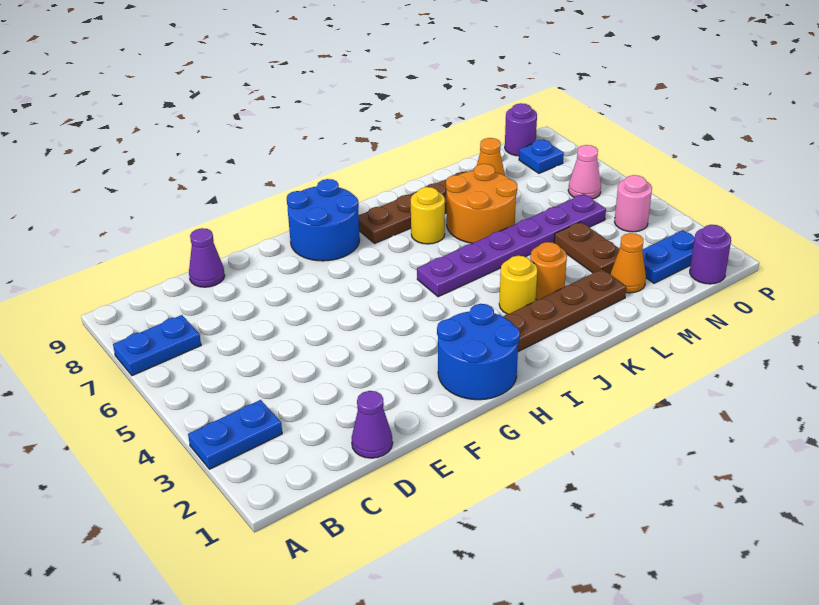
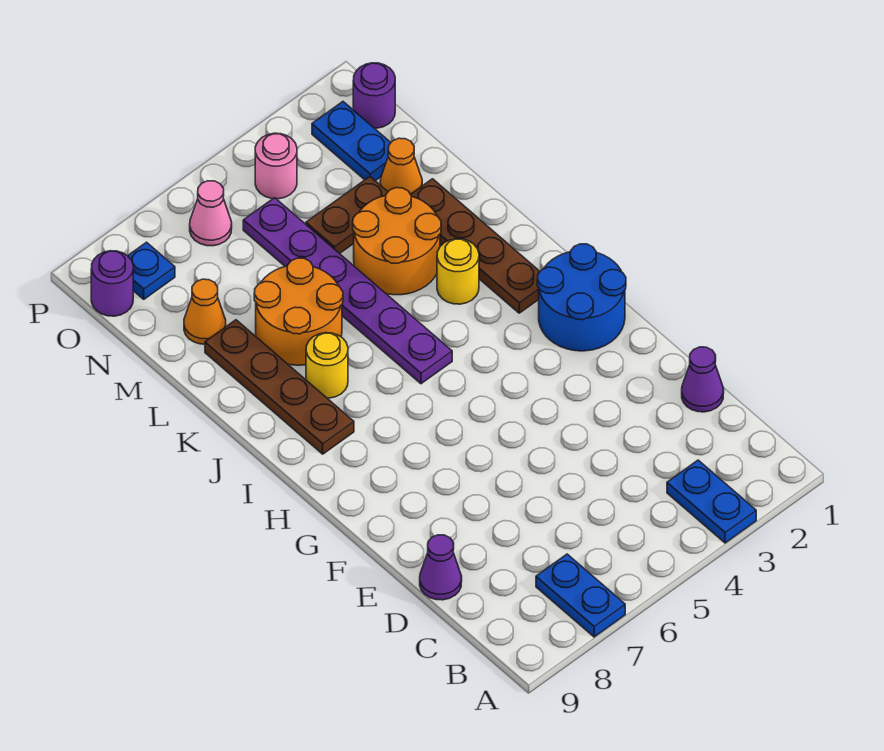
blue 2x2 round brick [287,179,360,261] -> none
orange 1x1 round brick [530,242,567,300] -> orange 2x2 round brick [353,188,441,295]

